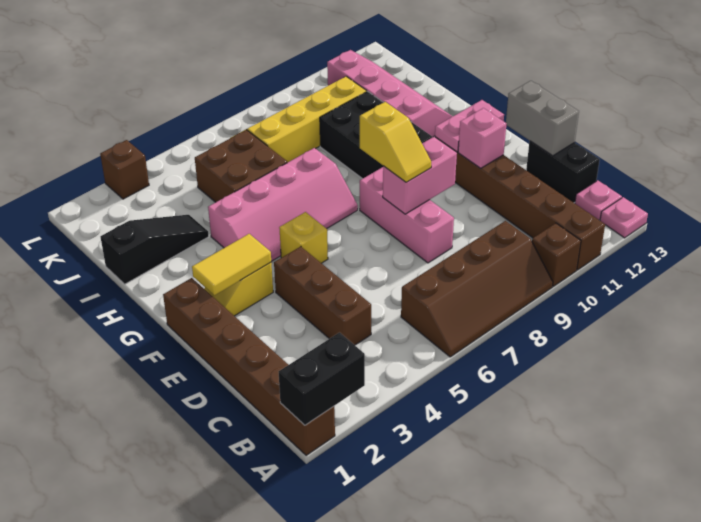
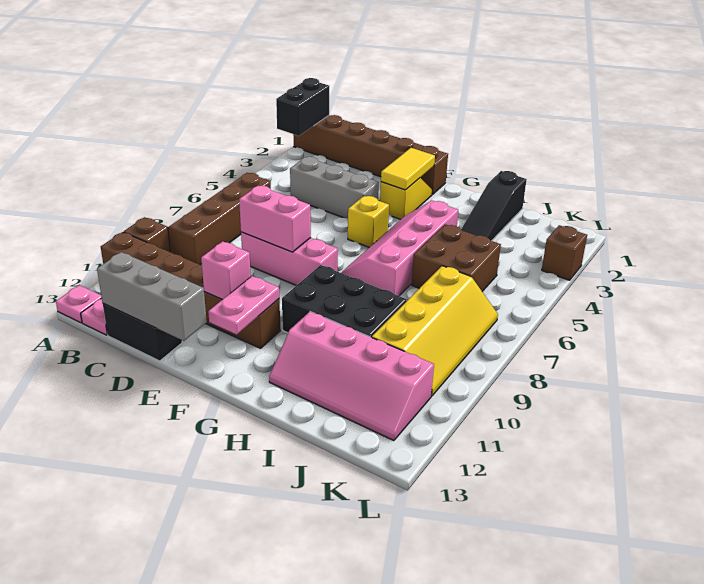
brown 1x3 brick [274,247,371,345] -> grey 1x3 brick [290,157,379,219]
grey 1x2 brick [506,81,579,156] -> grey 1x3 brick [97,252,207,341]
pink 1x2 brick [383,137,457,214] -> pink 1x2 brick turned to [239,185,311,252]
yellow 1x2 slope [360,102,431,182] -> none

